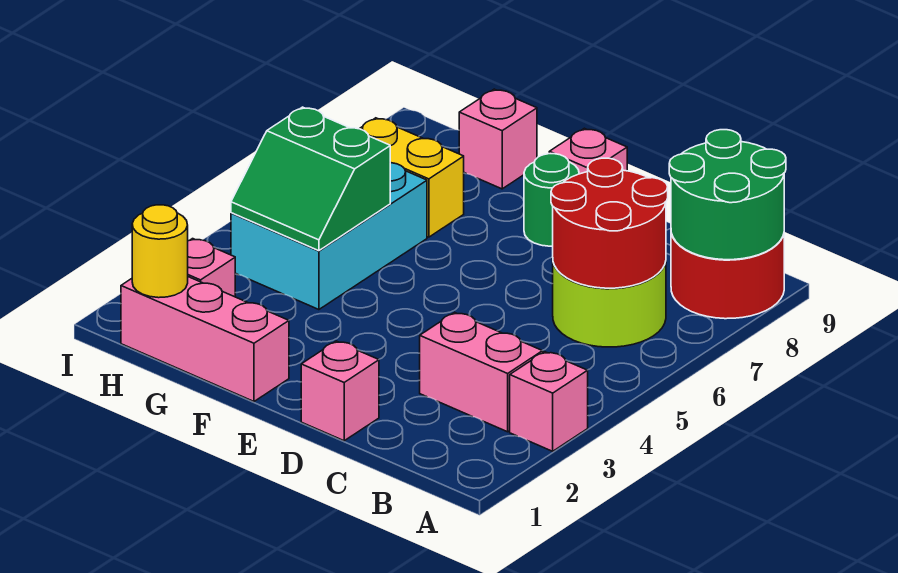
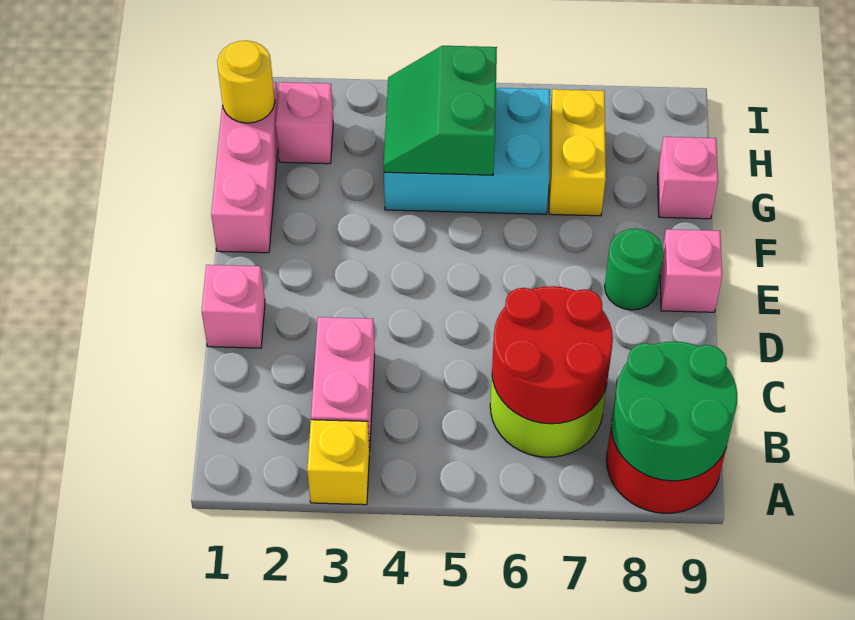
pink 1x1 brick [510,352,588,451] -> yellow 1x1 brick [307,420,369,505]

